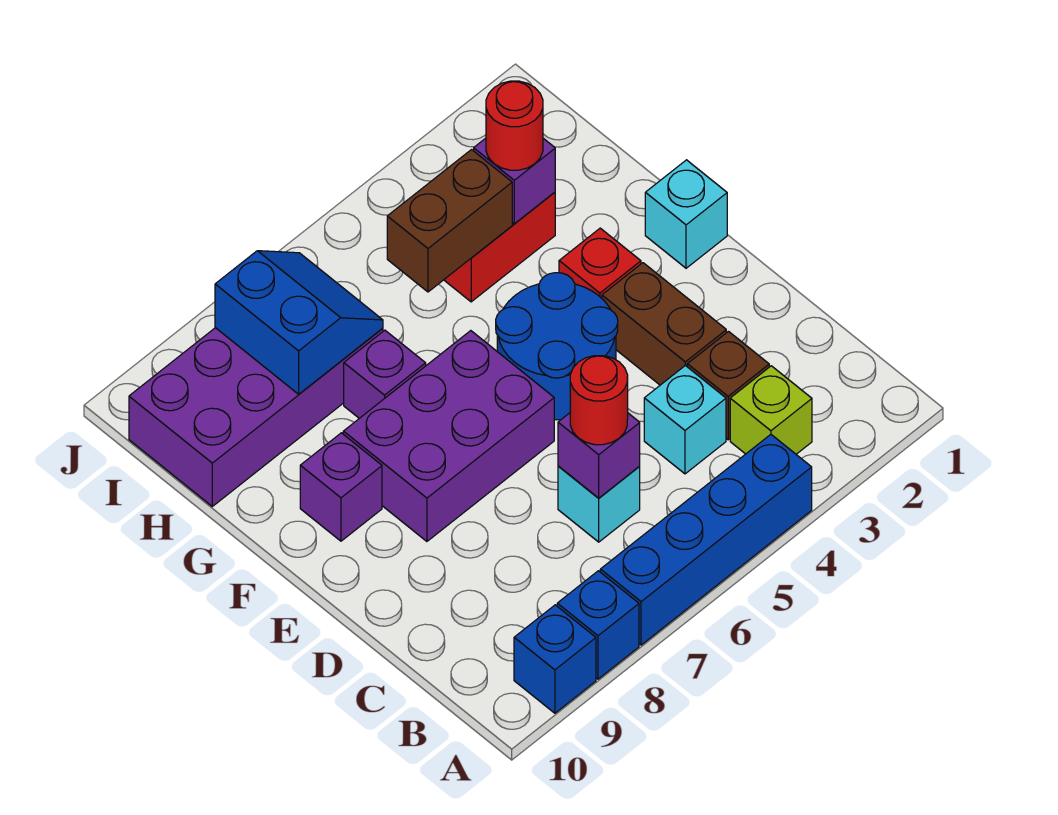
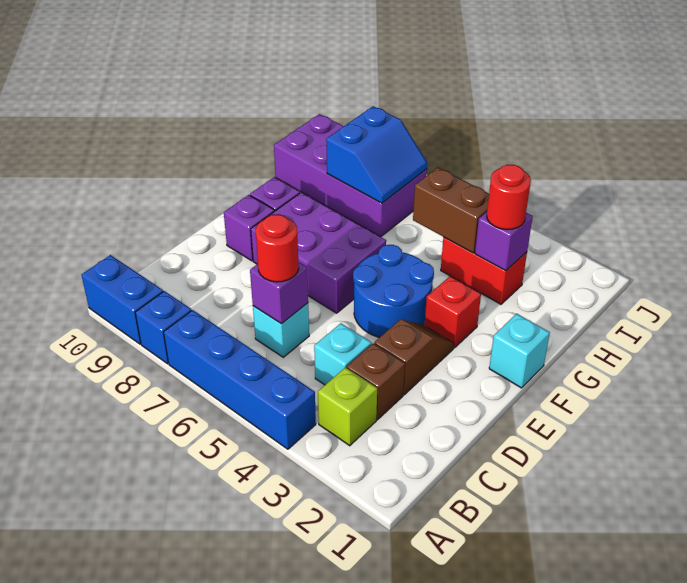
blue 1x1 brick [514,605,596,713] -> blue 1x2 brick [82,255,163,344]
brown 1x2 brick [602,263,726,385] -> brown 1x2 slope [374,319,454,395]
purple 1x1 brick [344,330,426,418] -> purple 1x1 brick moved to [224,195,275,261]

